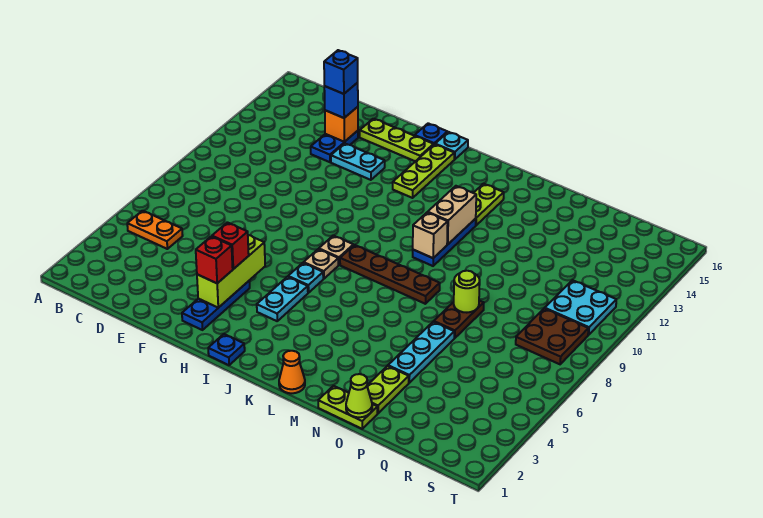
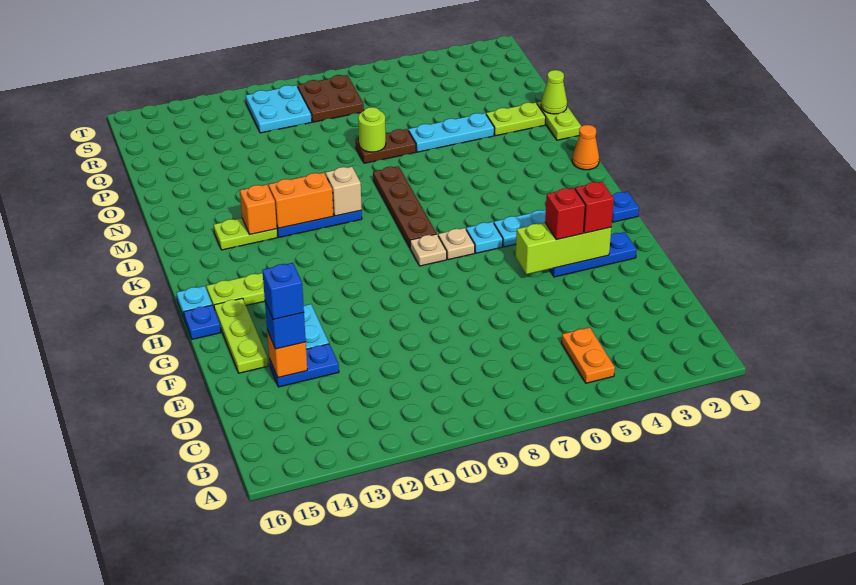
tan 1x2 brick [428,186,476,244] -> orange 1x2 brick [269,173,334,228]
none -> orange 1x1 brick [240,185,277,235]

